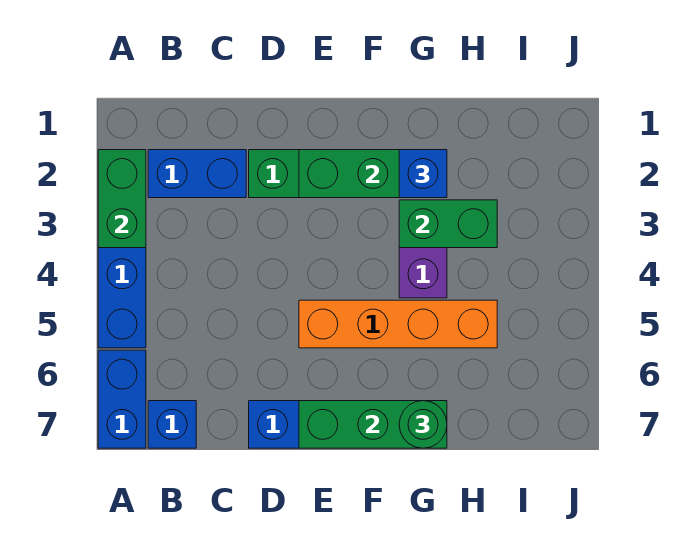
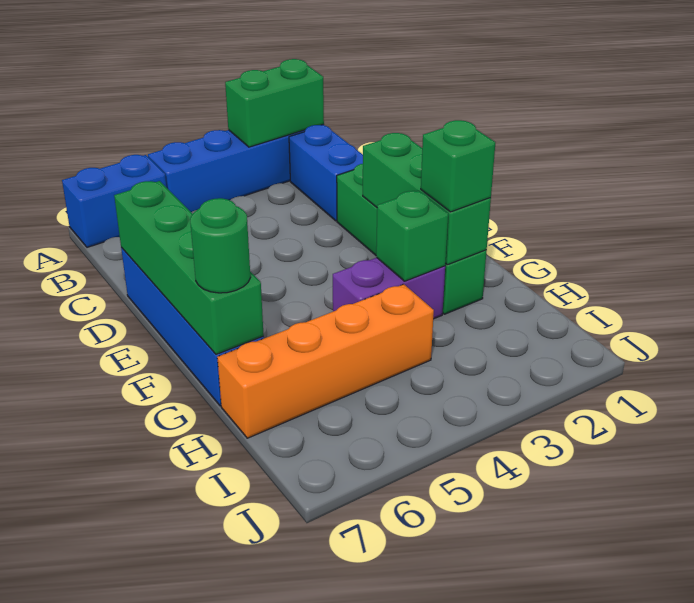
blue 1x1 brick [148,401,196,448] -> none
orange 1x4 brick [299,300,497,348] -> orange 1x4 brick turned to [217,284,434,438]
green 1x3 brick [299,401,447,448] -> green 1x4 brick [114,181,264,354]
blue 1x1 brick [399,150,447,198] -> green 1x1 brick [421,120,495,212]
green 1x2 brick [399,200,497,248] -> green 1x1 brick [376,191,448,281]

